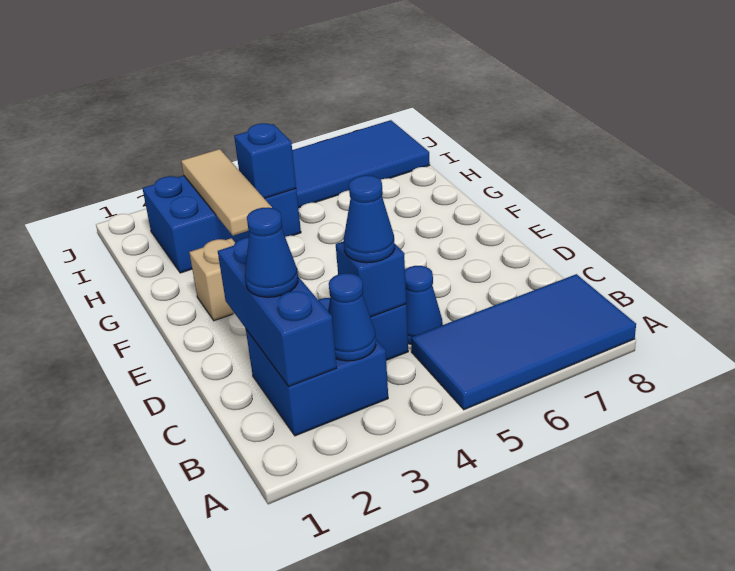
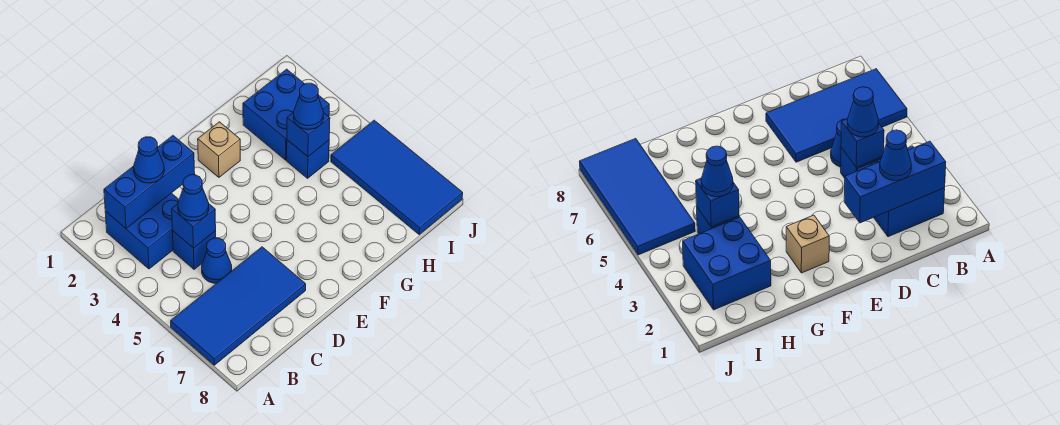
blue 2x4 tile [411,274,636,410] -> blue 2x4 tile turned to [171,247,306,365]
blue 1x1 cone [328,273,376,361] -> blue 1x1 cone moved to [294,83,324,129]
tan 1x3 tile [181,149,272,236] -> none

